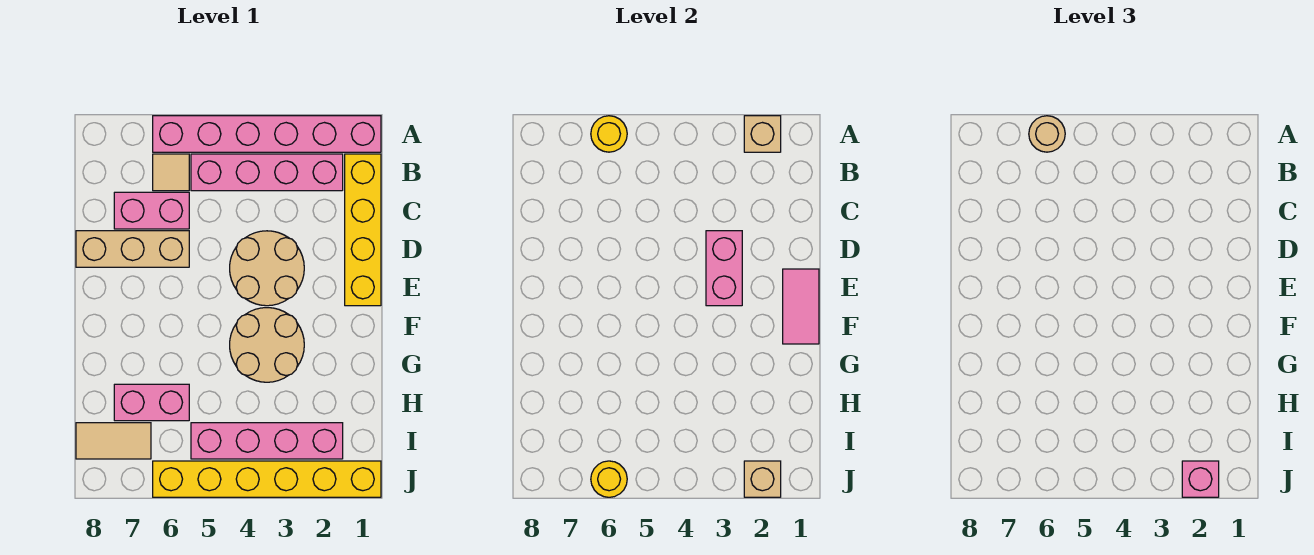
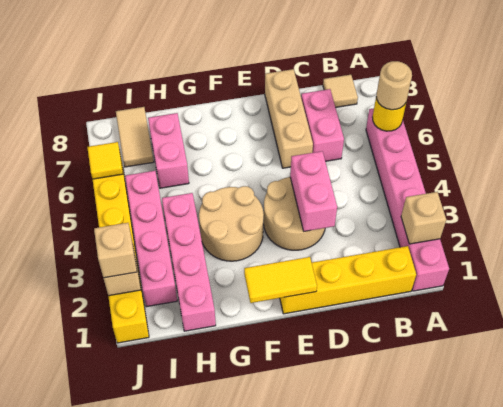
pink 1x4 brick [191,154,343,191] -> pink 1x4 brick moved to [162,193,216,331]
tan 1x1 tile [153,154,189,191] -> tan 1x1 tile moved to [323,75,358,107]
pink 1x2 brick [706,231,742,306] -> pink 1x2 brick turned to [290,151,337,231]
pink 1x2 tile [783,269,819,344] -> yellow 1x2 tile [244,257,317,303]
pink 1x1 brick [1182,461,1219,497] -> tan 1x1 brick [94,223,137,278]
yellow 1x1 round brick [591,461,627,497] -> yellow 1x1 tile [87,142,123,179]

